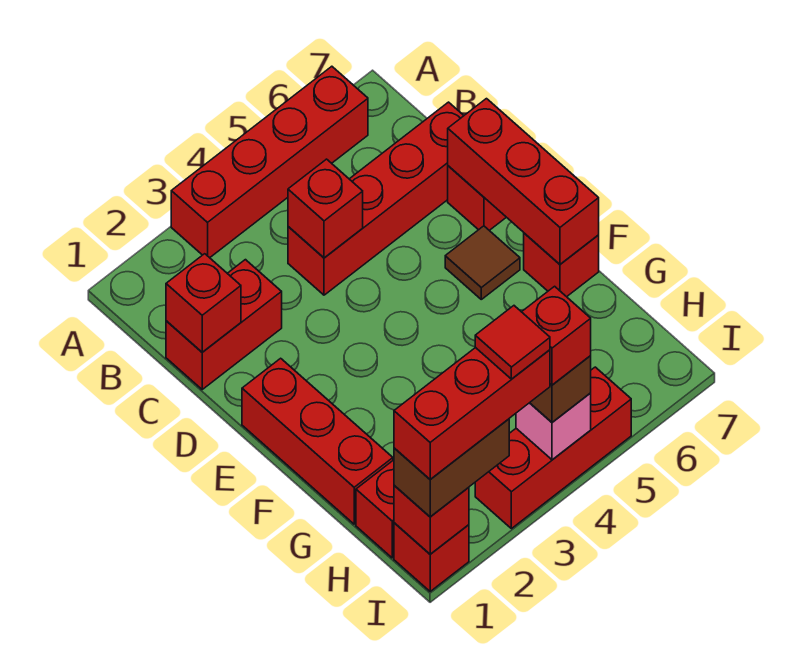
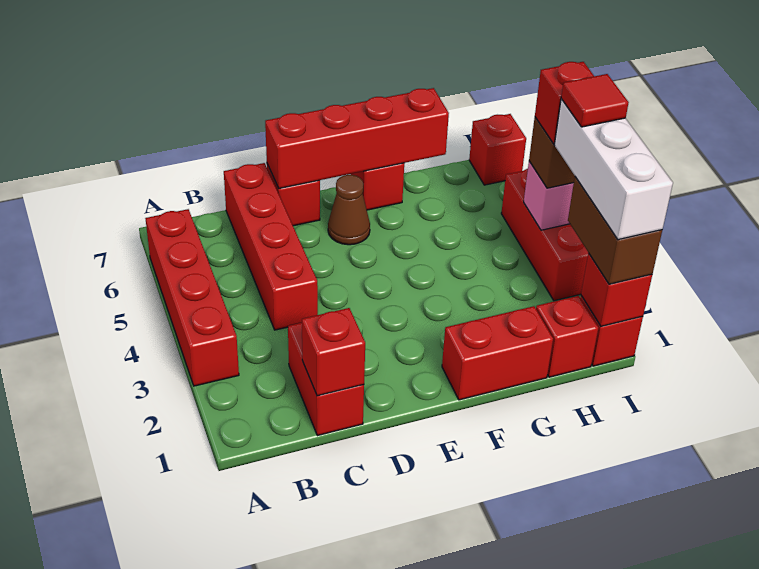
red 1x1 brick [288,159,363,258] -> red 1x1 brick moved to [469,114,526,185]
red 1x3 brick [448,99,599,264] -> red 1x4 brick [265,88,449,188]
red 1x3 brick [242,358,393,524] -> red 1x2 brick [442,306,553,400]
brown 1x1 tile [445,226,520,299] -> brown 1x1 cone [328,175,370,245]
red 1x3 brick [394,347,550,479] -> white 1x3 brick [554,99,673,240]

